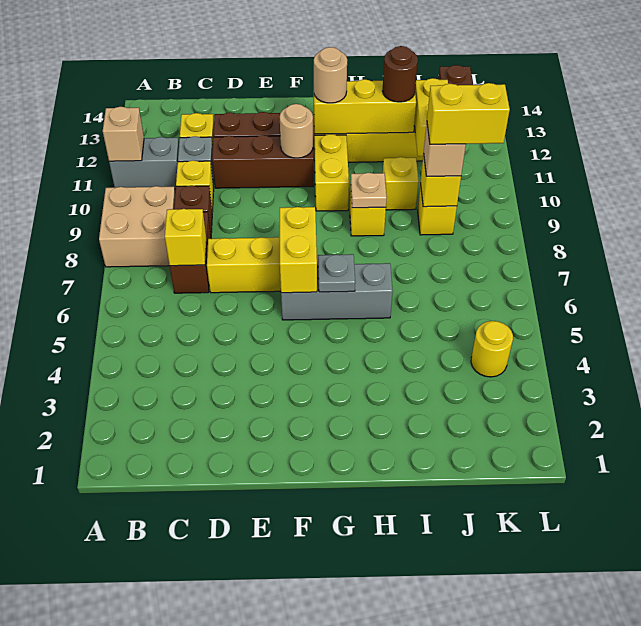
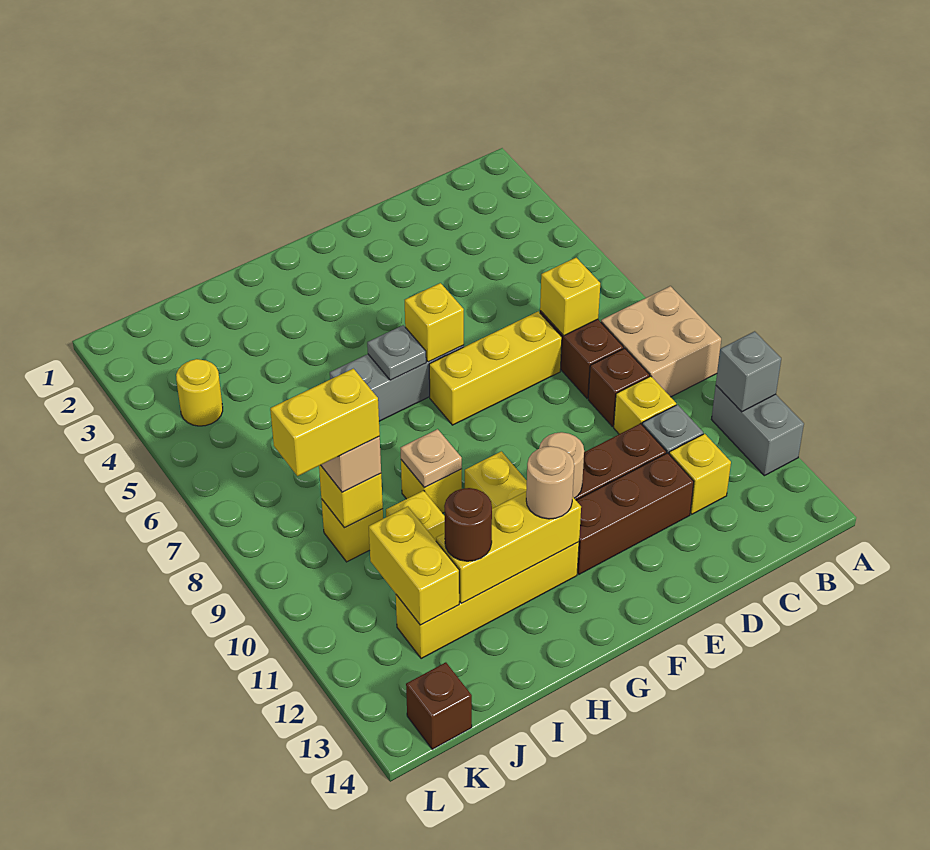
grey 1x2 brick [109,137,179,189] -> grey 1x2 brick turned to [711,386,804,476]
tan 1x1 brick [103,107,144,161] -> grey 1x1 brick [716,331,781,412]
yellow 1x2 brick [280,207,317,293] -> yellow 1x1 brick [405,283,464,362]

